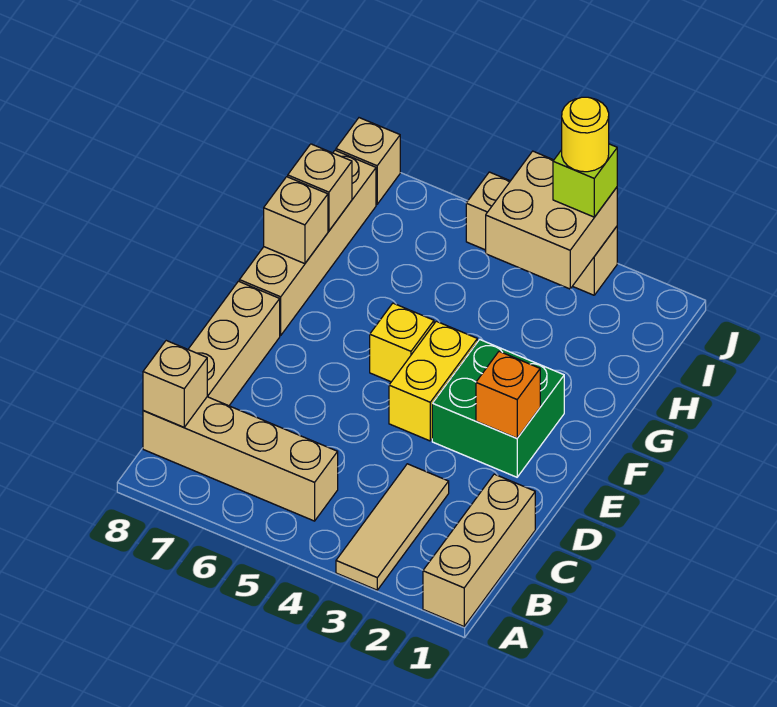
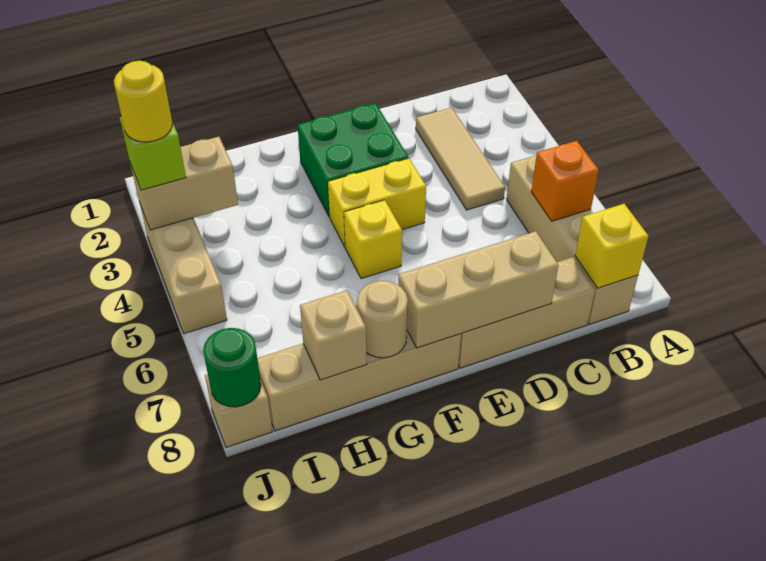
tan 1x3 brick [423,474,535,626] -> tan 1x3 brick moved to [398,231,558,348]
tan 1x3 tile [336,464,449,590] -> tan 1x3 tile turned to [416,108,505,210]
tan 1x1 brick [143,341,207,427] -> yellow 1x1 brick [575,204,648,288]
orange 1x1 brick [476,351,540,438] -> orange 1x1 brick moved to [531,141,599,221]
tan 1x1 brick [264,177,328,264] -> tan 1x1 round brick [357,281,408,358]
tan 2x2 brick [486,151,617,289] -> tan 1x2 brick [130,137,238,230]
none -> green 1x1 round brick [203,328,261,407]

